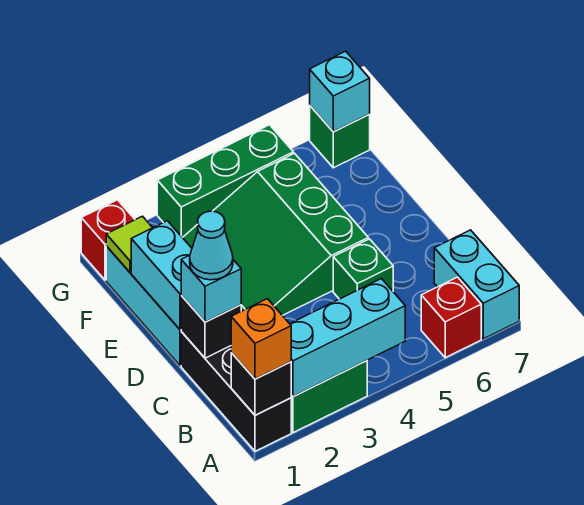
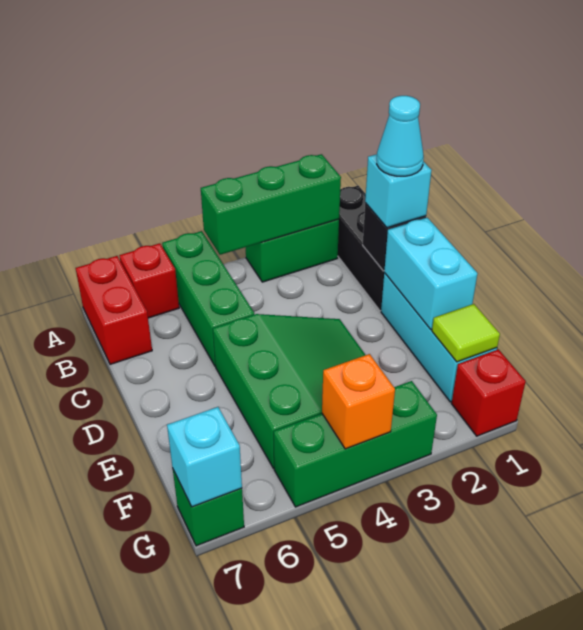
black 1x1 brick [231,353,291,415] -> none
orange 1x1 brick [231,299,291,379] -> orange 1x1 brick moved to [322,354,395,449]
cyan 1x3 brick [290,279,405,397] -> green 1x3 brick [201,154,341,255]
cyan 1x2 brick [434,230,519,339] -> red 1x2 brick [76,256,152,364]
green 1x1 brick [333,239,393,299] -> green 1x3 brick [162,231,255,366]

